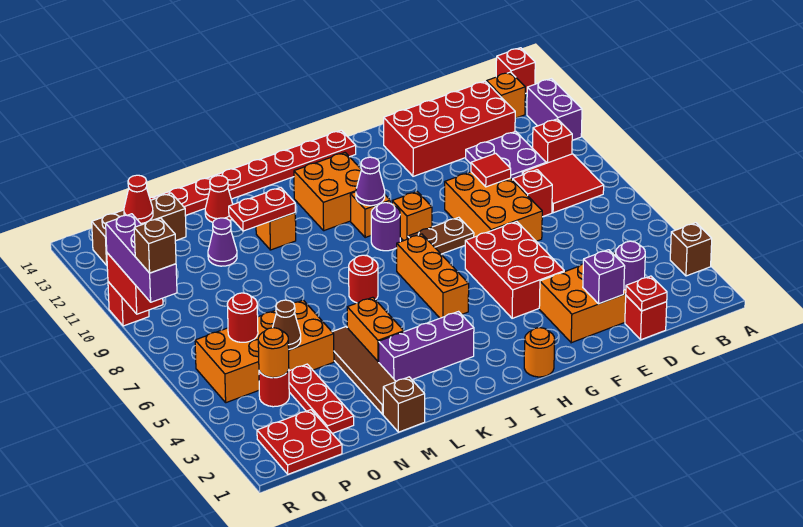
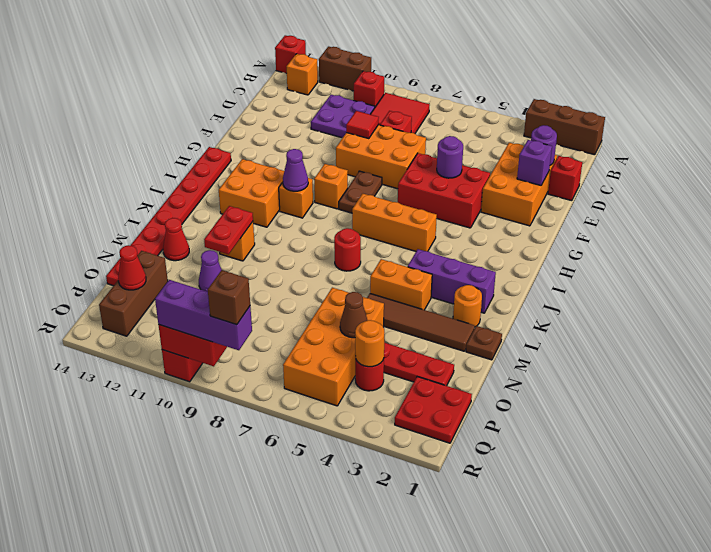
brown 1x1 brick [670,223,712,276] -> brown 1x3 brick [524,99,605,155]
purple 1x2 brick [527,79,582,140] -> brown 1x2 brick [319,47,371,91]
red 2x4 brick [384,81,515,176] -> none
red 1x1 plate [626,276,667,311] -> none
orange 1x1 round brick [524,328,555,377] -> orange 1x1 round brick moved to [453,285,482,327]
purple 1x1 round brick [371,203,400,251] -> purple 1x1 round brick moved to [437,136,463,178]
purple 1x3 brick [379,312,474,381] -> purple 1x3 brick turned to [408,249,496,313]
brown 1x1 brick [383,377,425,432] -> brown 1x1 plate [466,326,502,360]
red 1x1 round brick [227,293,258,342] -> none

